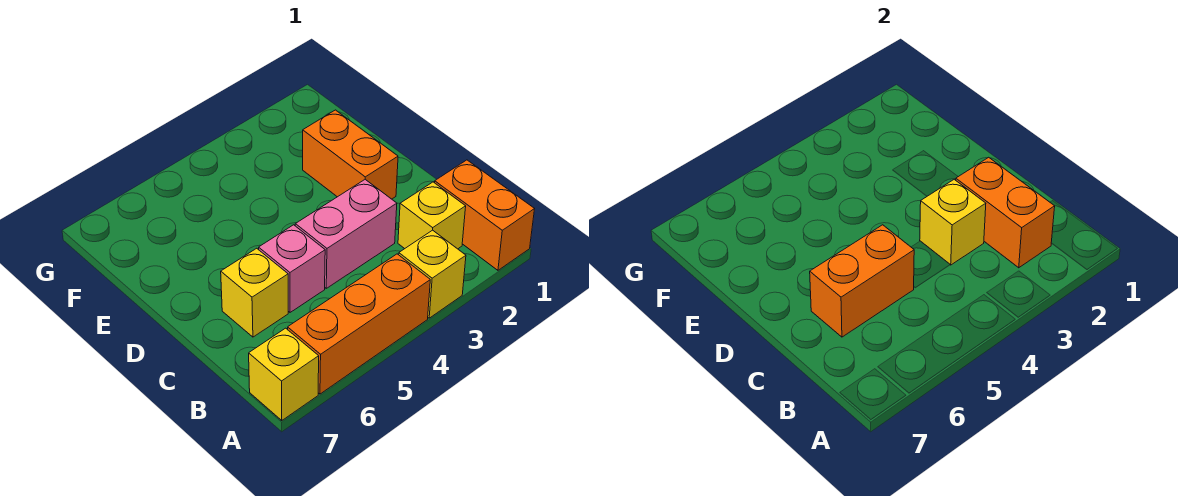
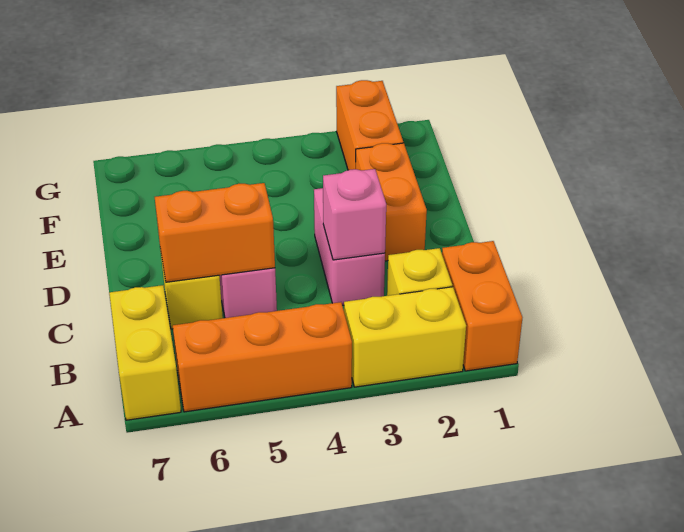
yellow 1x1 brick [399,230,466,318] -> yellow 1x2 brick [344,287,466,387]
yellow 1x1 brick [249,328,319,421] -> yellow 1x2 brick [109,285,181,420]
orange 1x2 brick [956,157,1055,268] -> orange 1x2 brick moved to [336,80,403,170]
pink 1x2 brick [295,179,397,288] -> pink 1x2 brick turned to [314,188,385,305]
yellow 1x1 brick [920,179,986,265] -> pink 1x1 brick [323,169,386,260]

